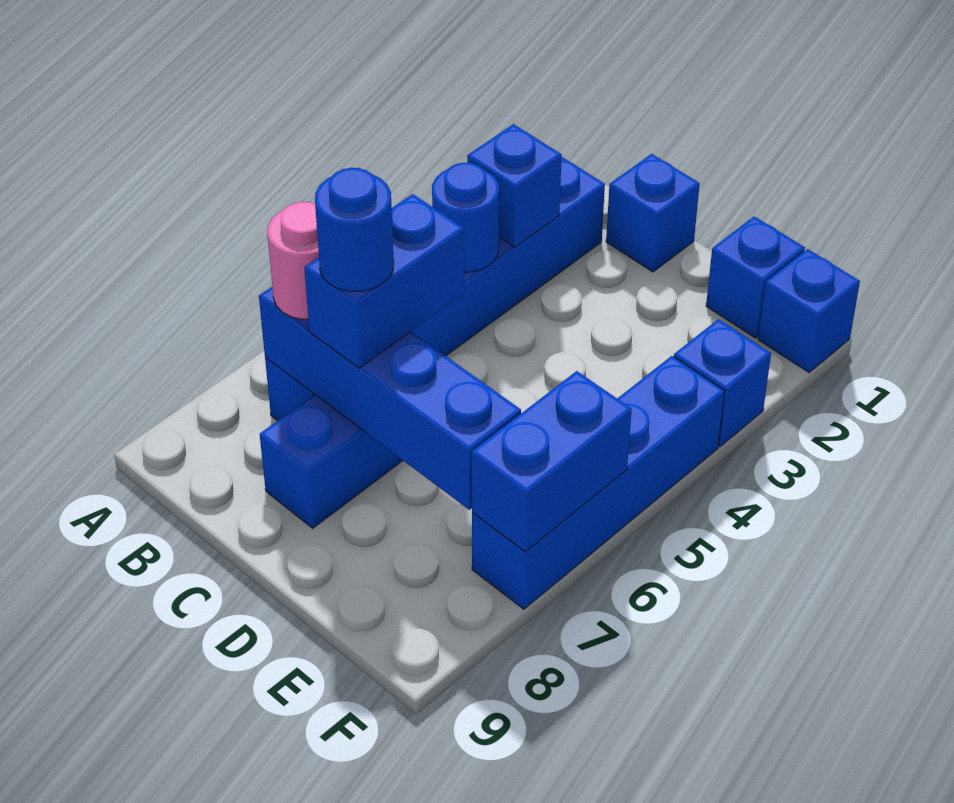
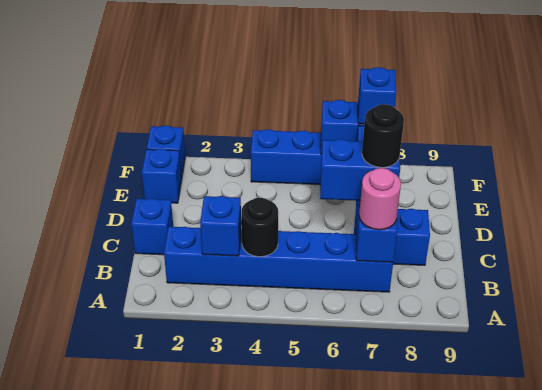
blue 1x1 round brick [432,163,499,272] -> black 1x1 round brick [241,198,278,257]
blue 1x1 round brick [315,168,394,292] -> black 1x1 round brick [362,104,404,167]
blue 1x1 brick [674,319,771,446] -> blue 1x1 brick moved to [358,67,396,124]

